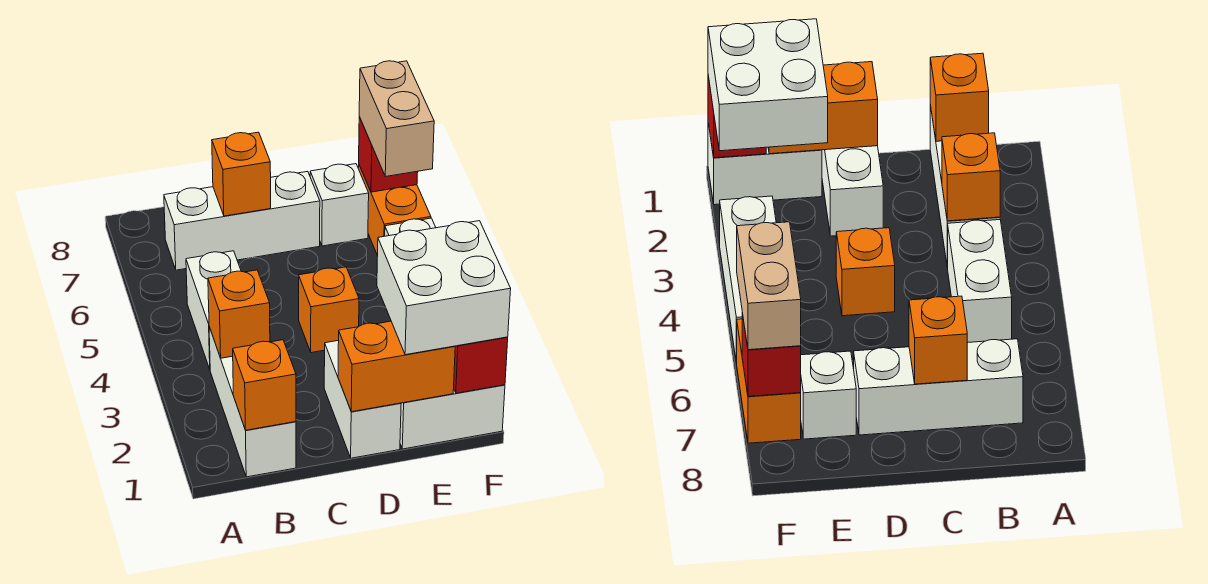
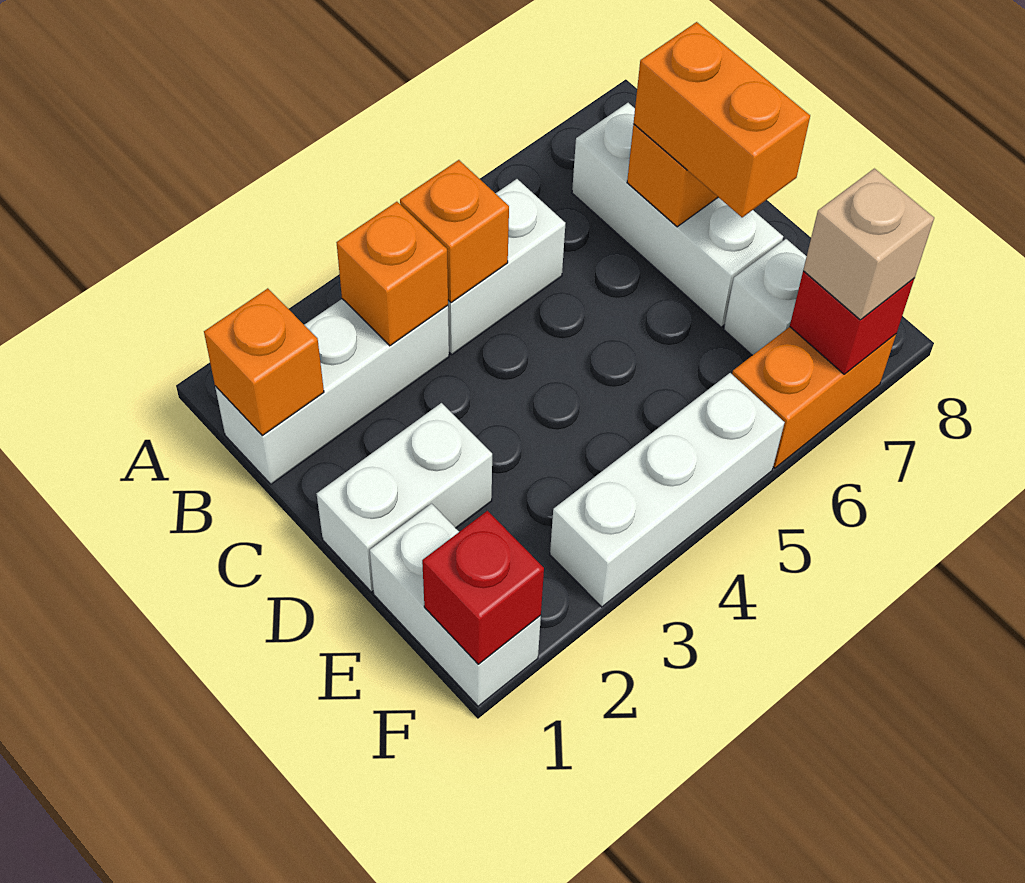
orange 1x2 brick [338,321,455,412] -> orange 1x2 brick moved to [634,22,810,217]
orange 1x1 brick [299,267,359,353] -> orange 1x1 brick moved to [400,160,509,303]
white 2x2 brick [377,221,511,355] -> none
tan 1x2 brick [359,61,434,177] -> tan 1x1 brick [803,169,934,320]

